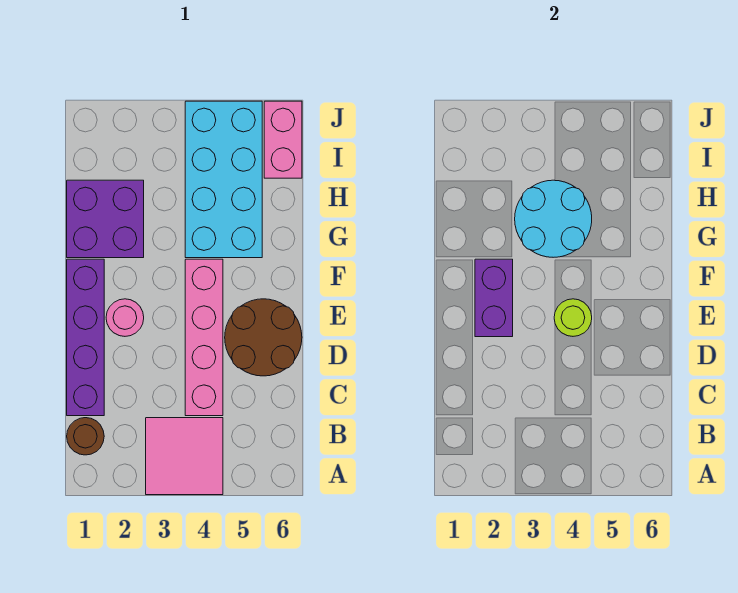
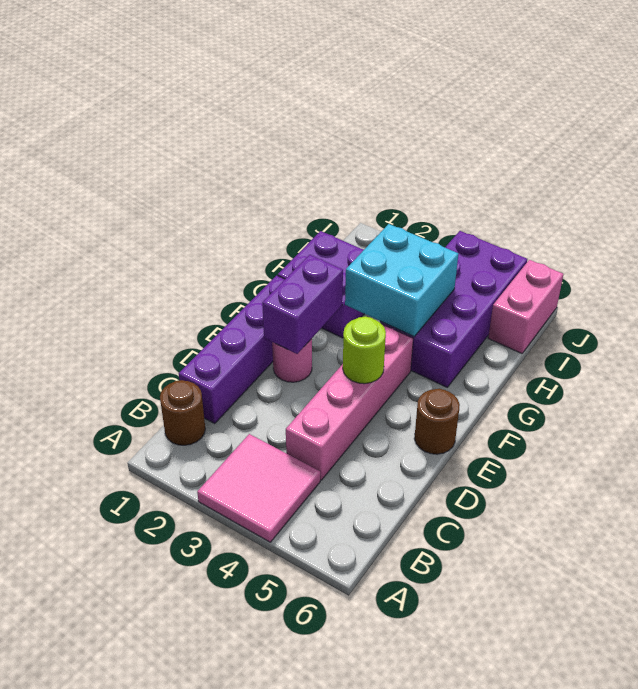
brown 2x2 round brick [225,299,302,376] -> brown 1x1 round brick [414,389,460,454]
cyan 2x2 round brick [515,180,592,257] -> cyan 2x2 brick [345,224,458,337]
cyan 2x4 brick [185,101,262,258] -> purple 2x4 brick [380,231,527,387]

